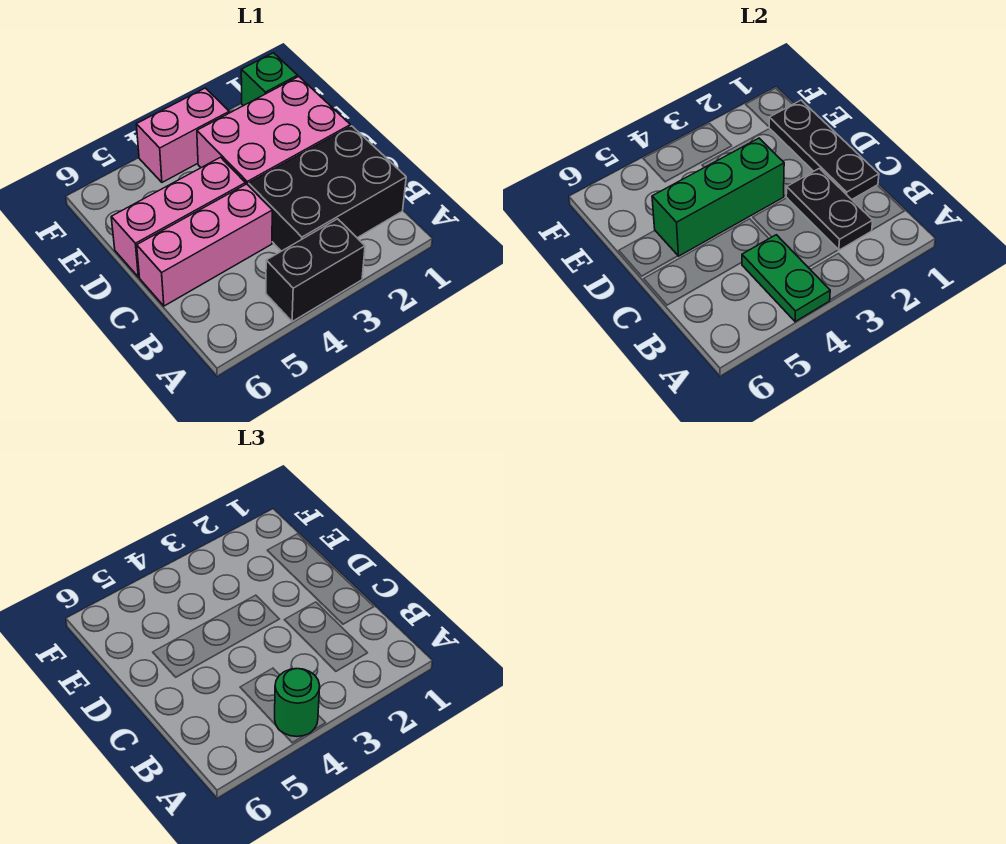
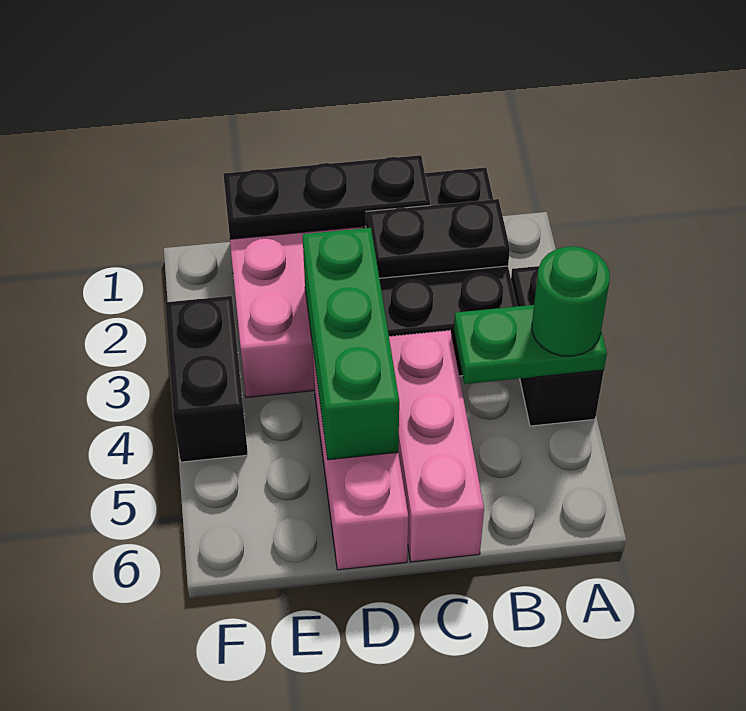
green 1x1 brick [241,53,298,106] -> none
pink 1x2 brick [136,88,229,182] -> black 1x2 brick [165,296,248,462]

